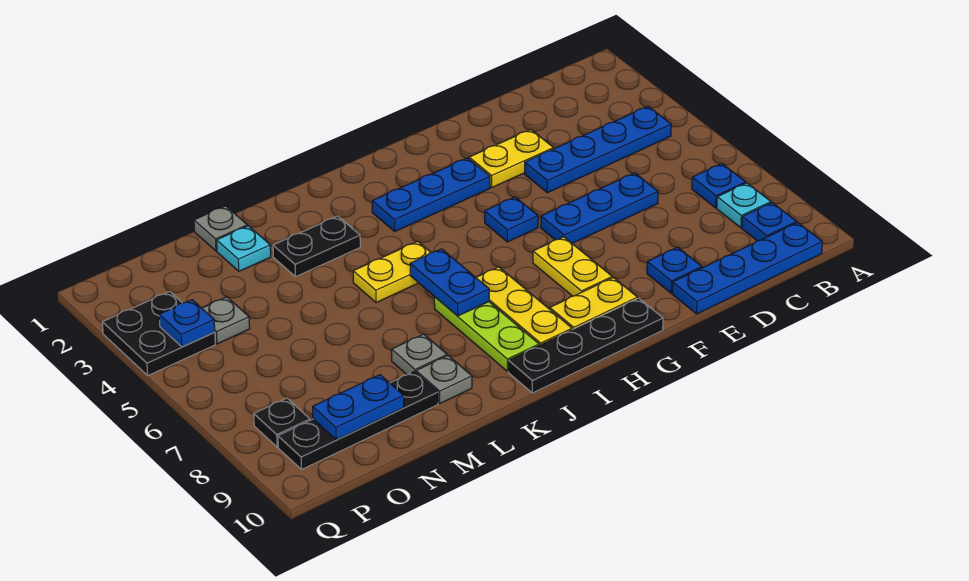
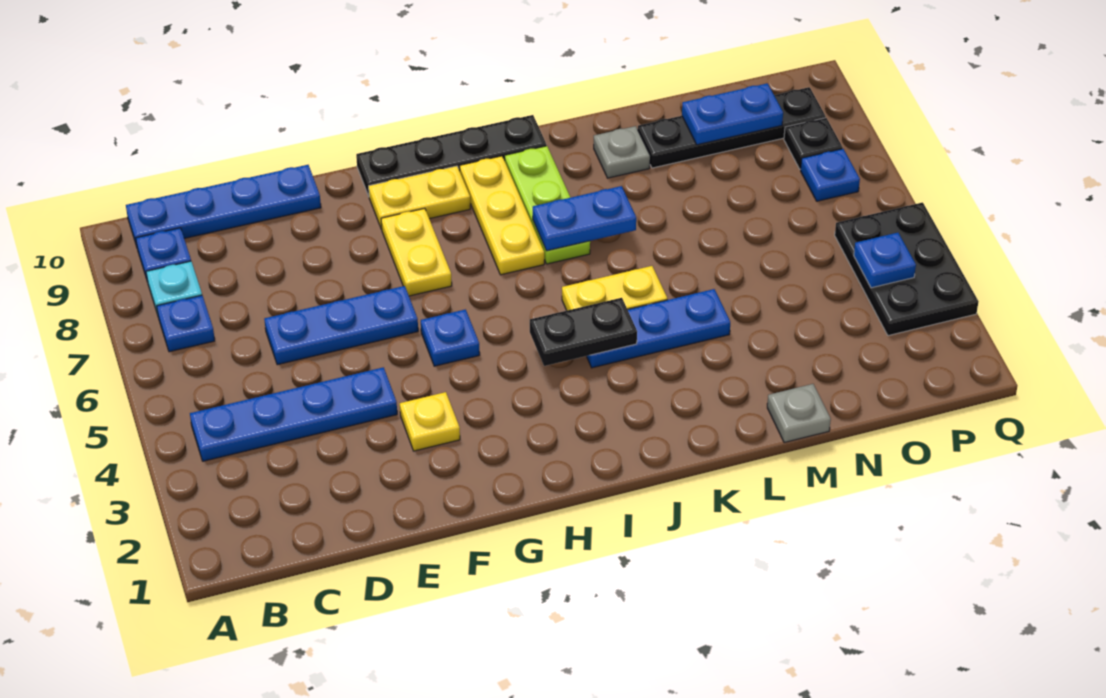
yellow 1x2 plate [469,130,554,187] -> yellow 1x1 plate [400,392,460,451]
blue 1x1 plate [647,247,702,293] -> blue 1x1 plate moved to [801,149,860,201]
blue 1x3 plate [372,158,490,231] -> blue 1x3 plate moved to [587,289,730,368]
blue 1x2 plate [410,249,489,316] -> blue 1x2 plate turned to [533,186,636,251]
black 1x2 plate [273,216,360,277] -> black 1x2 plate moved to [530,298,637,366]
grey 1x1 plate [392,334,447,375] -> none
cyan 1x1 plate [217,226,271,271] -> none
grey 1x1 plate [202,297,250,344] -> none
black 2x2 plate [102,292,215,375] -> black 2x3 plate [835,202,979,336]

